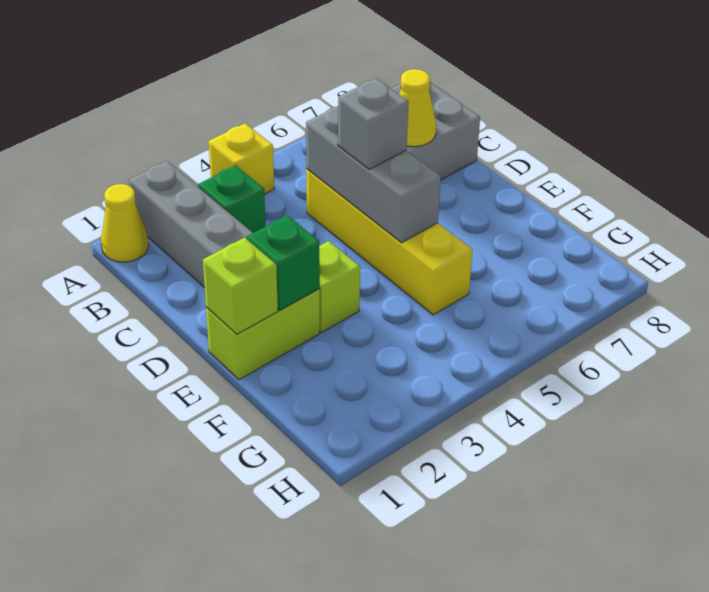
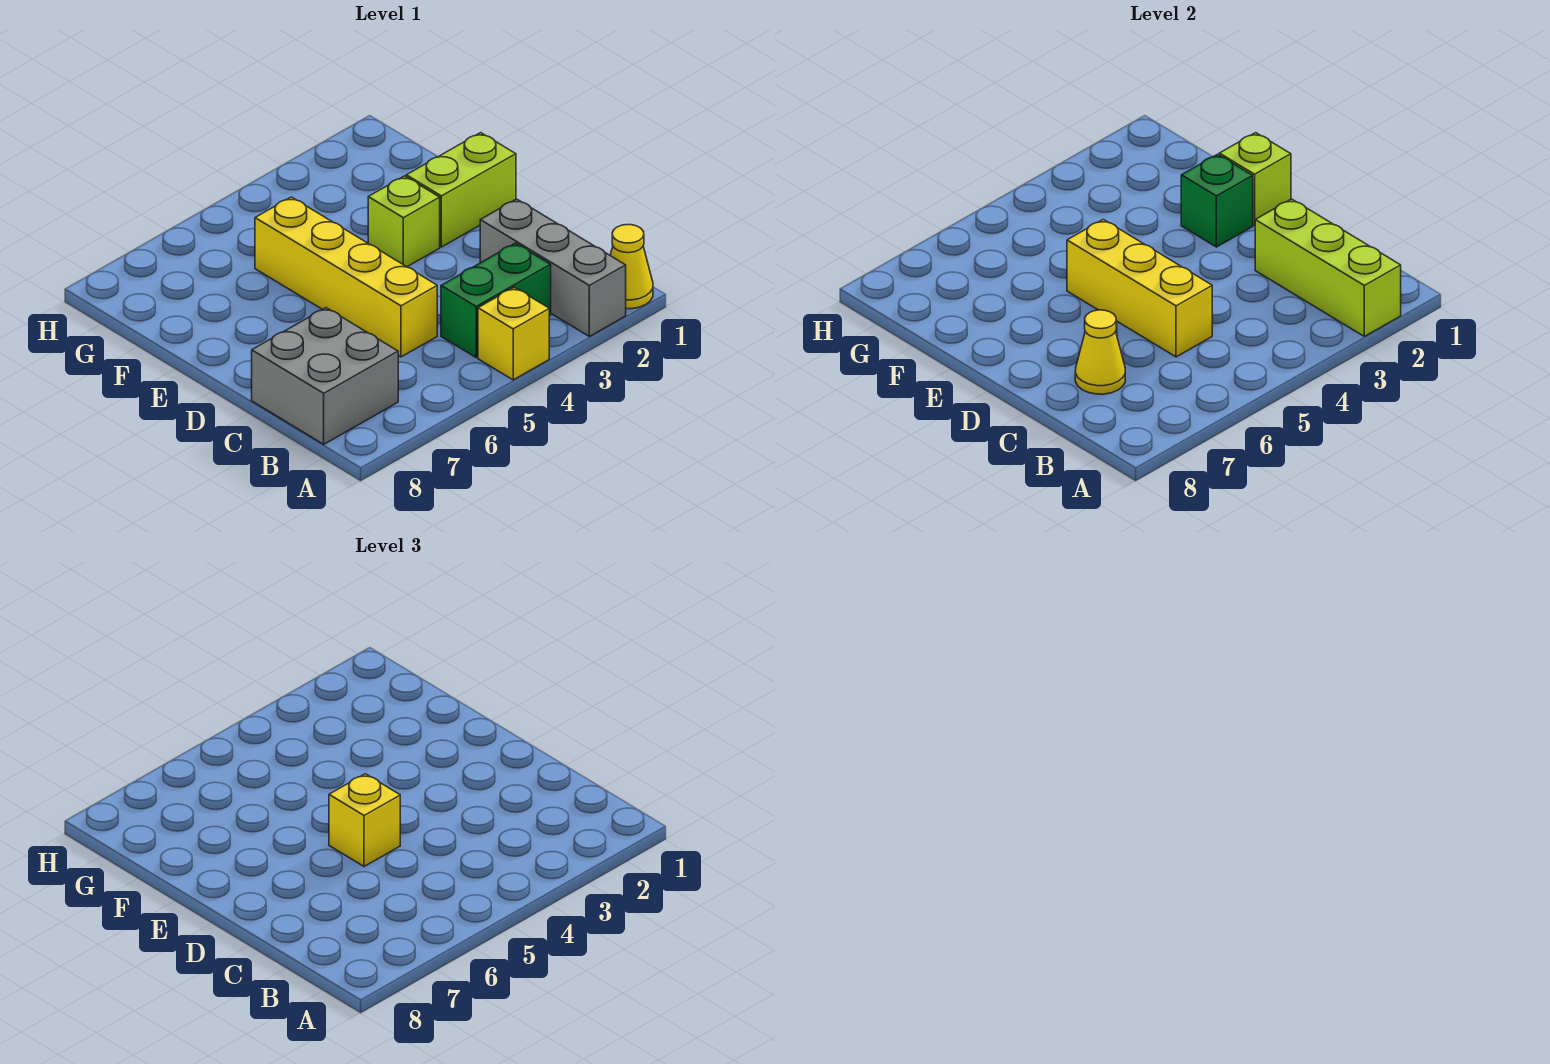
none -> lime 1x3 brick [1255,199,1401,336]
green 1x1 brick [198,165,266,233] -> green 1x2 brick [441,243,551,357]
grey 1x3 brick [306,107,441,243] -> yellow 1x3 brick [1067,219,1212,357]
grey 1x1 brick [338,78,409,169] -> yellow 1x1 brick [329,774,400,867]

